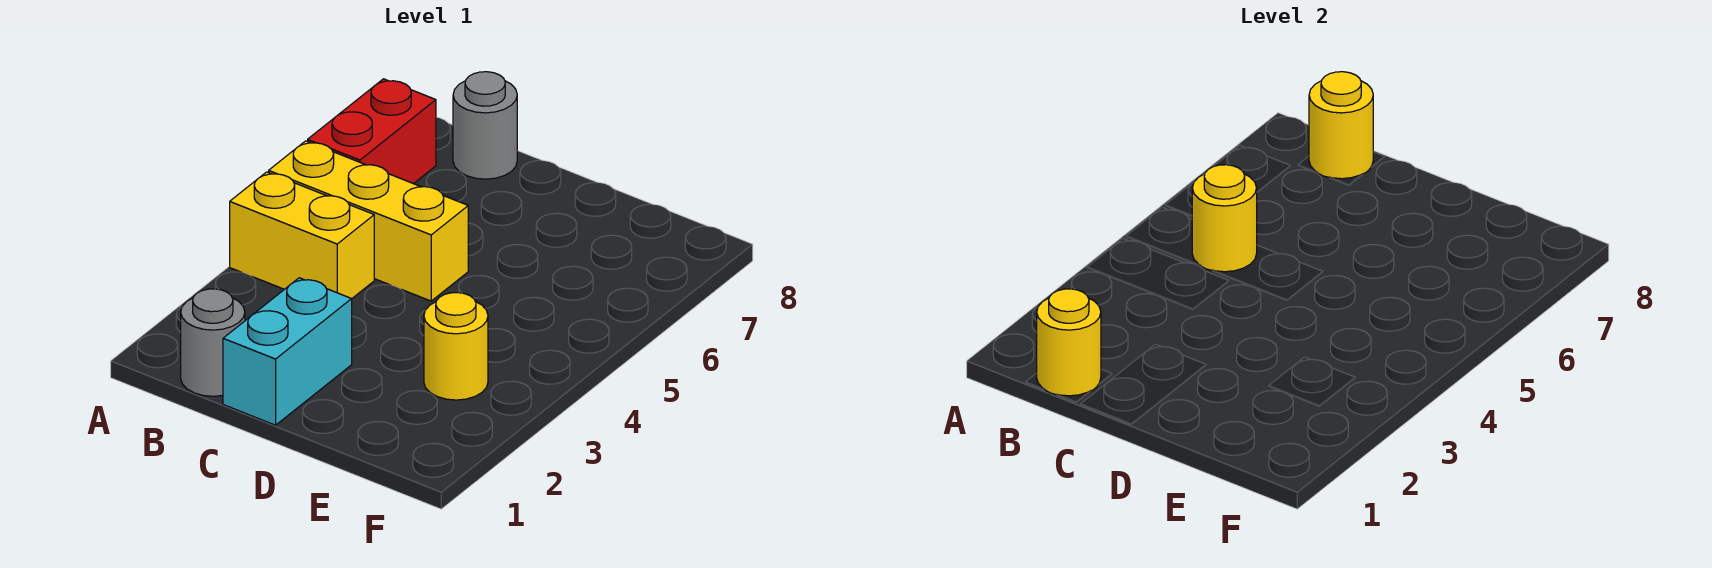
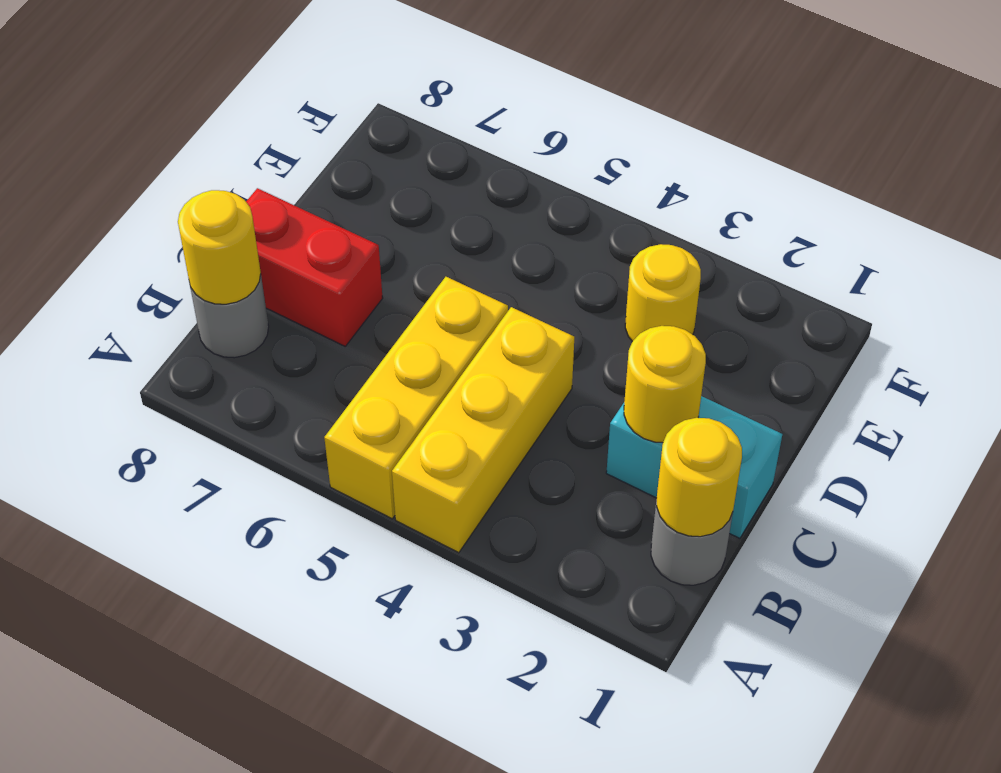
yellow 1x2 brick [230,172,374,299] -> yellow 1x3 brick [392,307,574,553]
red 1x2 brick [308,79,436,184] -> red 1x2 brick moved to [246,188,383,346]
yellow 1x1 round brick [1192,165,1257,272] -> yellow 1x1 round brick moved to [624,326,706,443]

